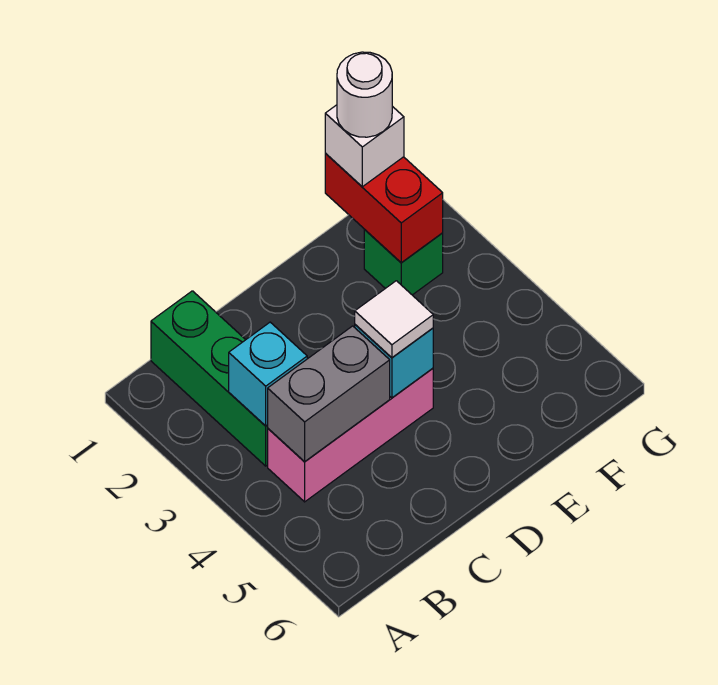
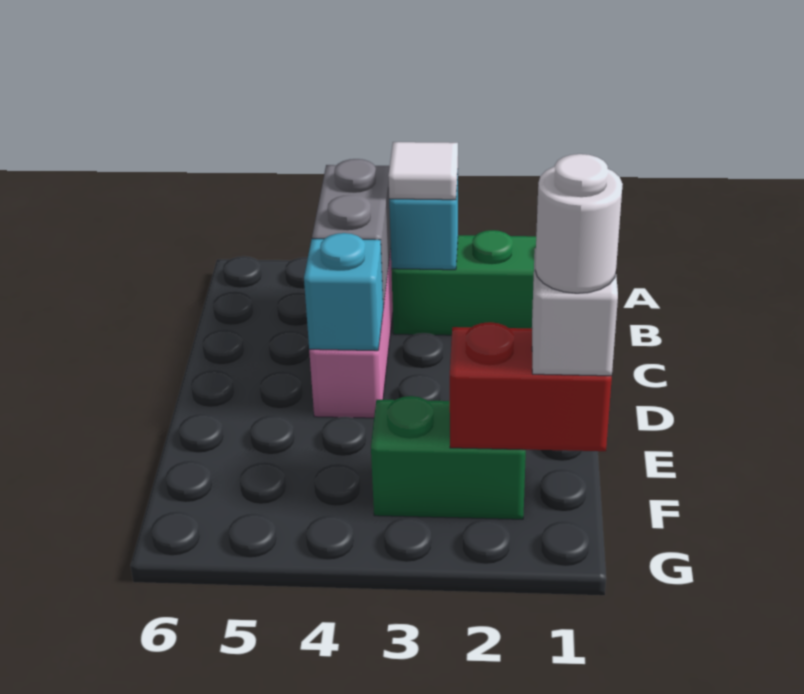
white 1x1 tile [355,281,433,358] -> white 1x1 tile moved to [388,142,458,200]
green 1x1 brick [364,229,443,295] -> green 1x2 brick [371,396,526,519]

